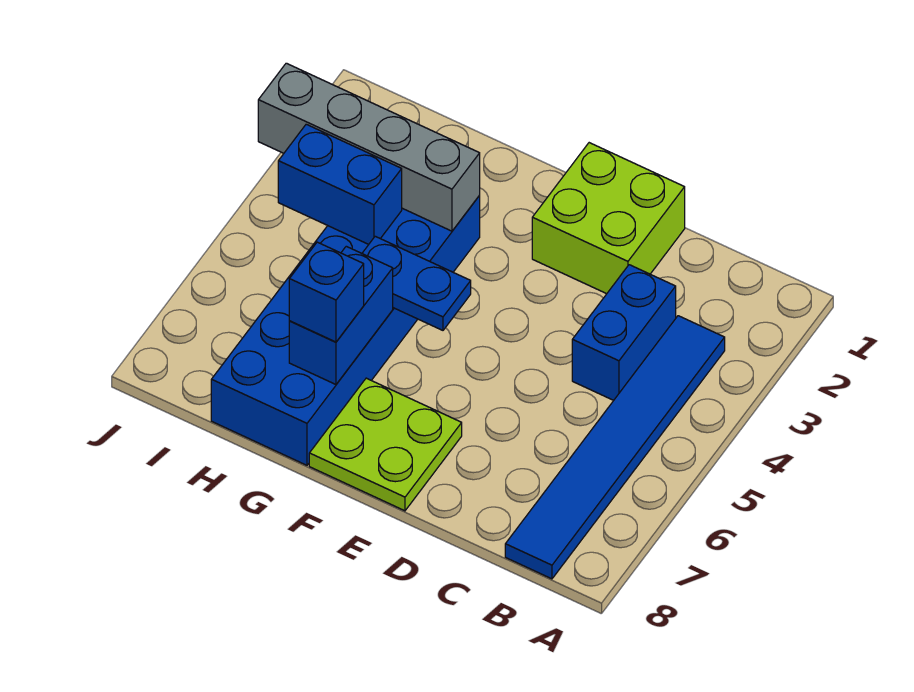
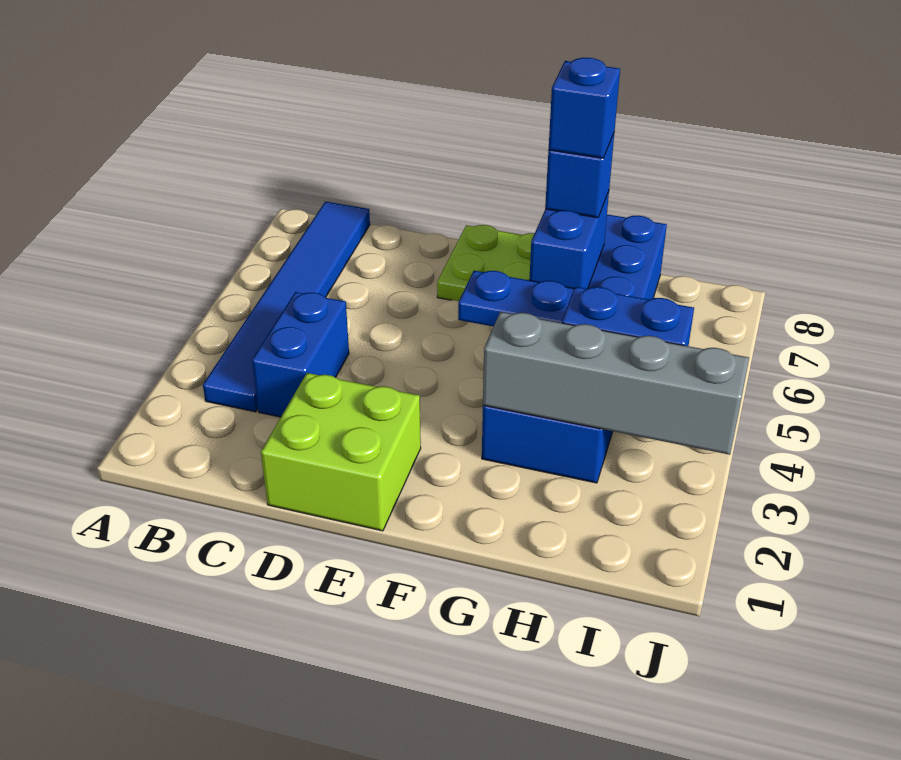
none -> blue 1x1 brick [548,58,620,158]

